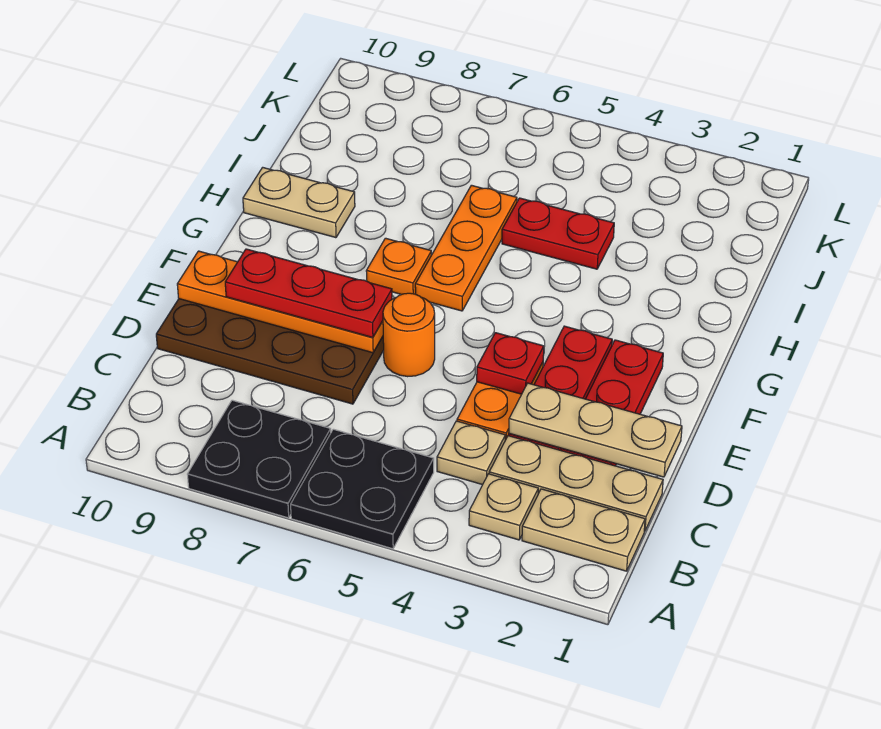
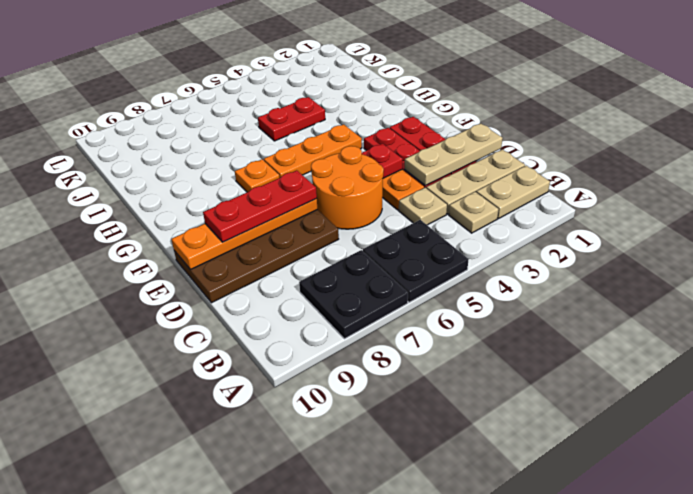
orange 1x1 round brick [383,293,435,377] -> orange 2x2 round brick [311,146,384,229]
orange 1x3 plate [415,185,517,311] -> orange 1x3 plate turned to [264,124,362,178]
tan 1x2 plate [243,167,355,238] -> none

